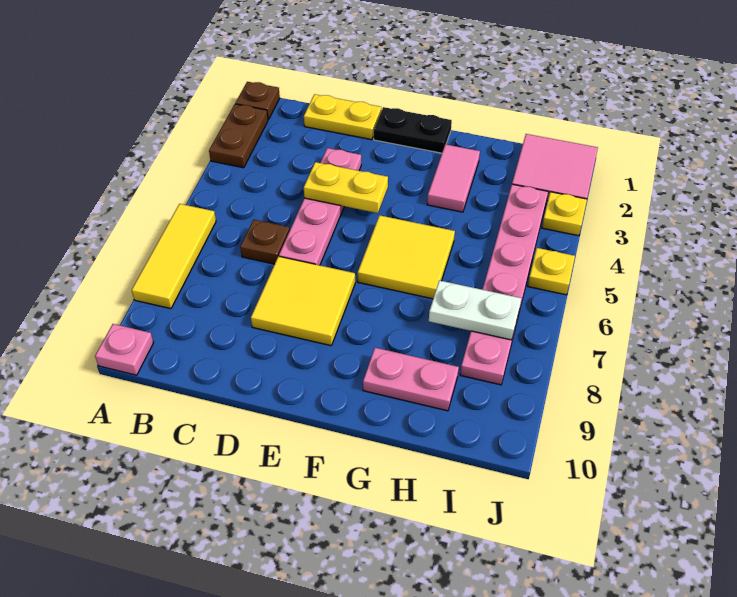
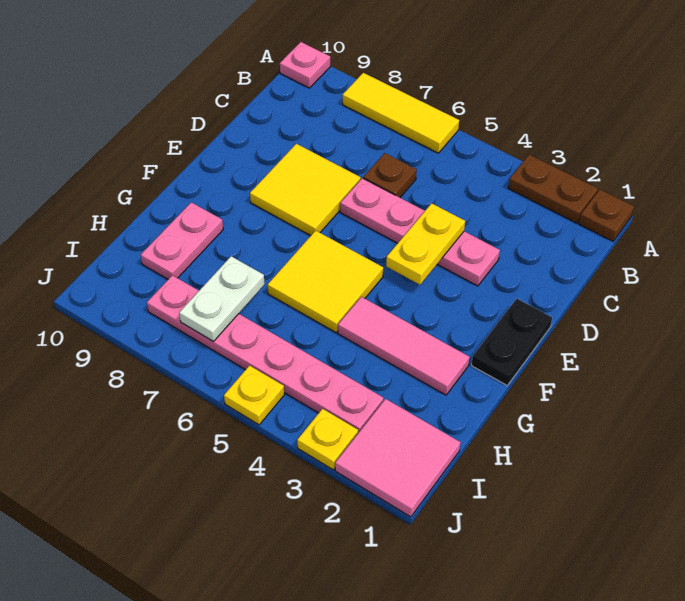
yellow 1x2 plate [304,94,381,140] -> none
pink 1x2 tile [427,144,480,212] -> pink 1x3 tile [338,297,470,395]

